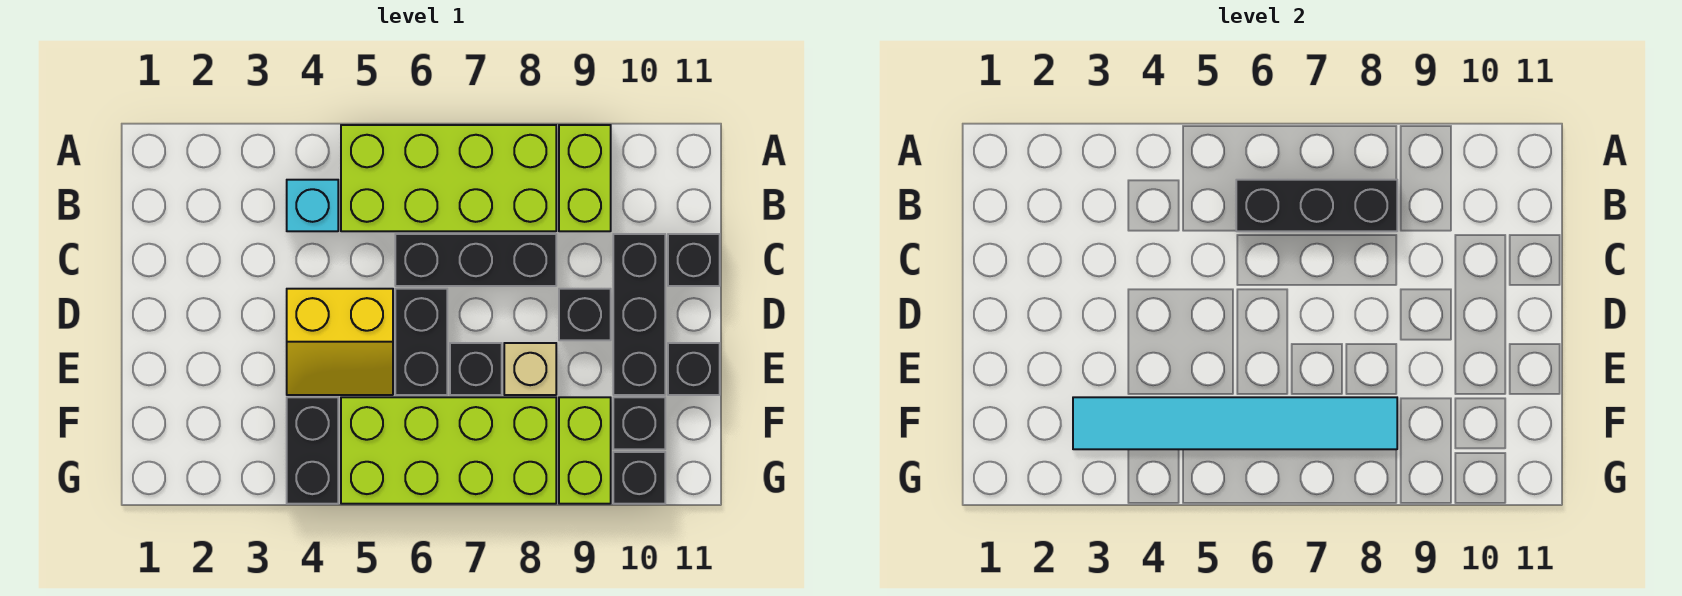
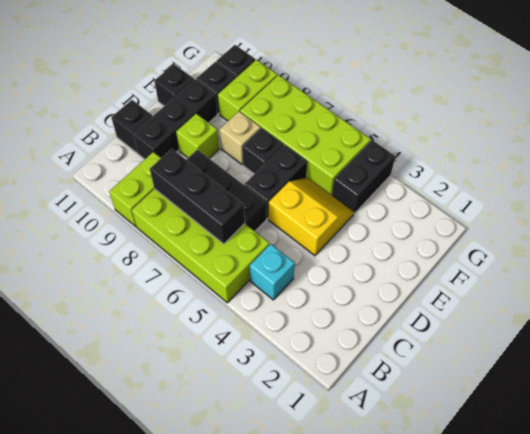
black 1x1 brick [559,289,611,340] -> lime 1x1 brick [176,114,219,158]
cyan 1x6 tile [1073,397,1397,449] -> none

